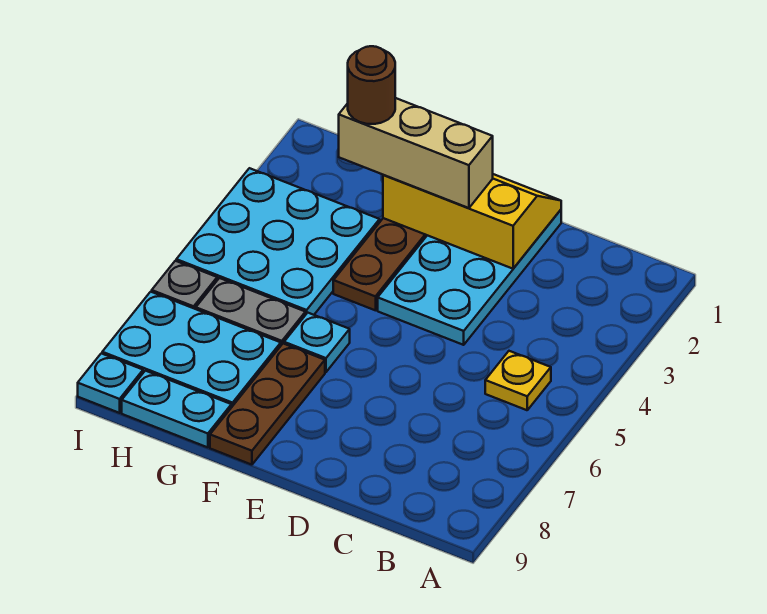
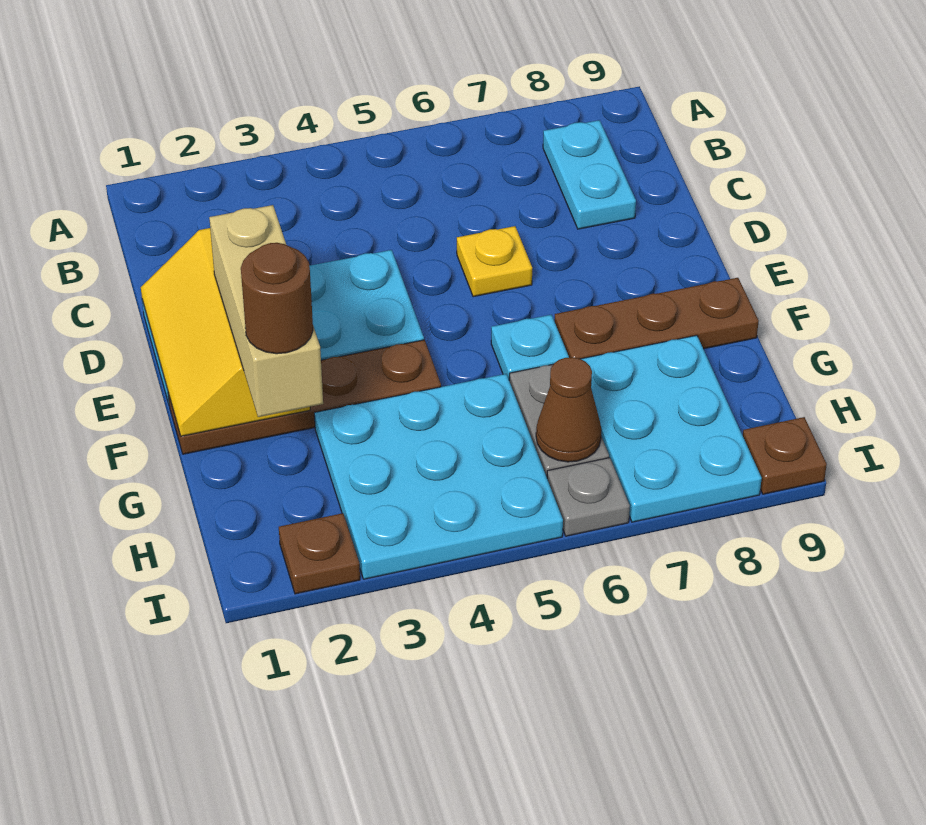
yellow 1x1 plate [485,351,551,410] -> yellow 1x1 plate moved to [457,226,532,297]
cyan 1x2 plate [122,371,231,447] -> cyan 1x2 plate moved to [543,120,636,229]
none -> brown 1x1 cone [536,357,601,462]
none -> brown 1x1 plate [279,513,360,594]
cyan 1x1 plate [78,353,143,413] -> brown 1x1 plate [743,417,827,494]

